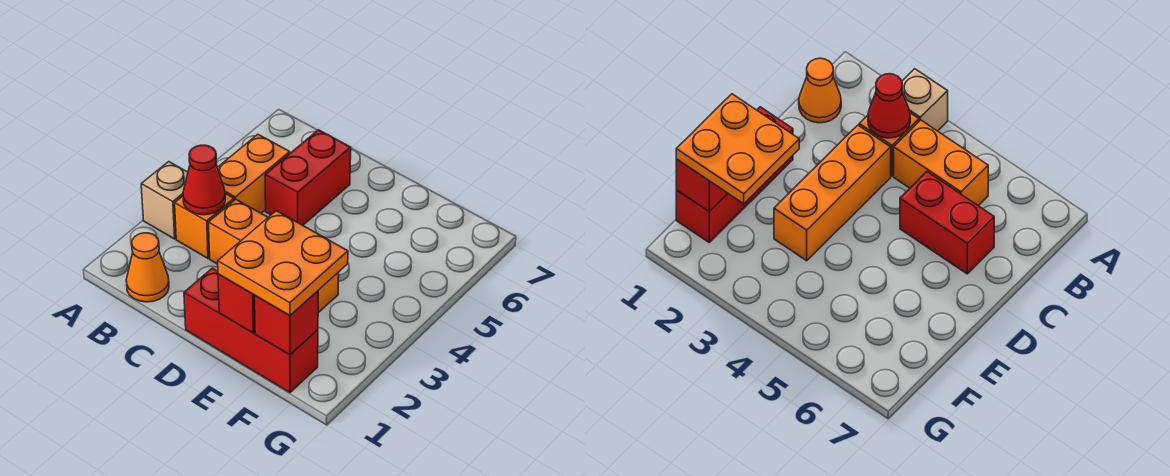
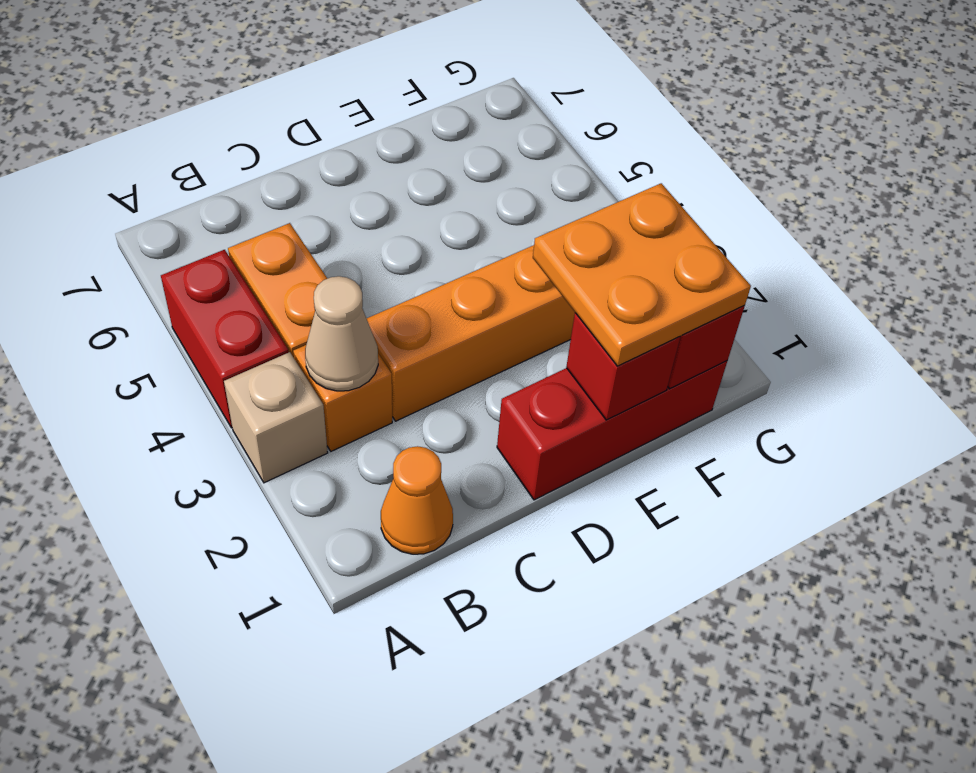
red 1x1 cone [183,145,225,215] -> tan 1x1 cone [305,276,378,391]
red 1x2 brick [265,130,351,225] -> red 1x2 brick moved to [161,250,289,428]

